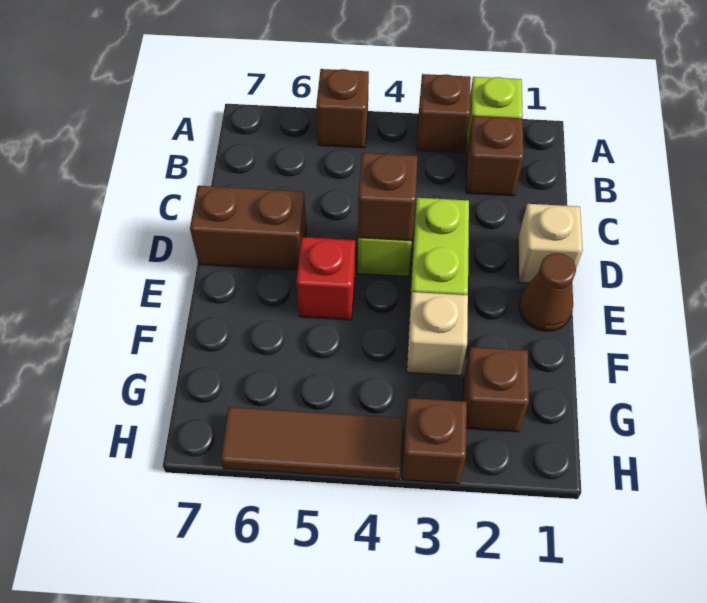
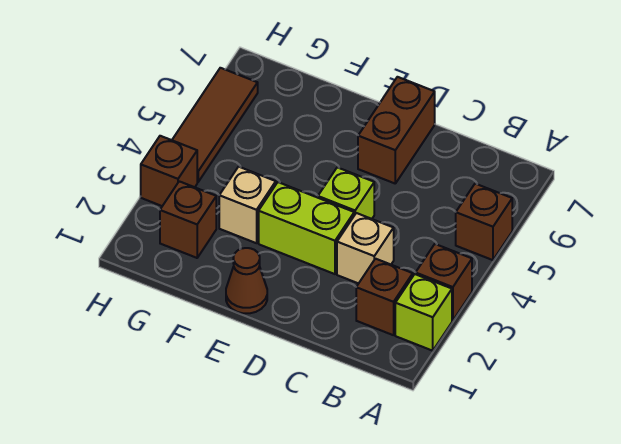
tan 1x1 brick [518,204,583,283] -> tan 1x1 brick moved to [337,213,394,284]
brown 1x1 brick [358,153,417,241] -> none
red 1x1 brick [296,237,355,320] -> none

